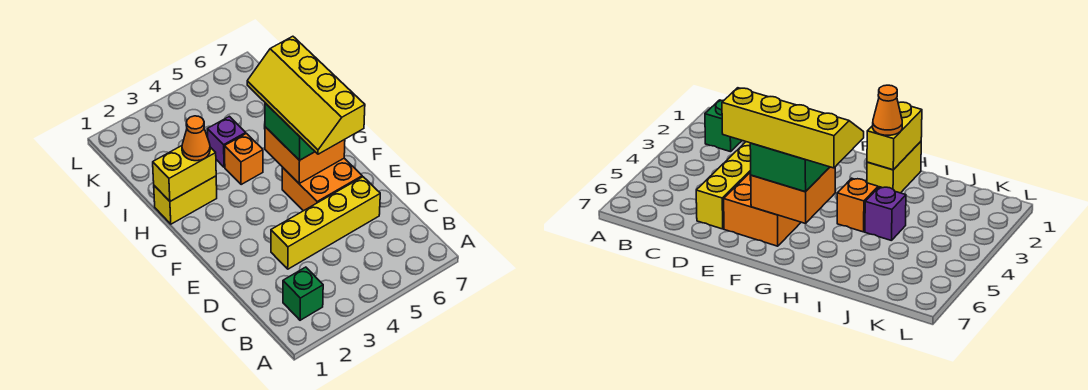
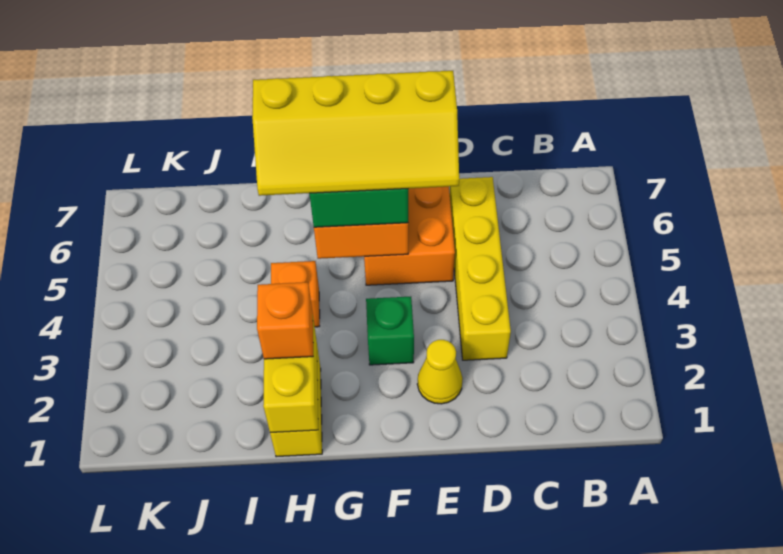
green 1x1 brick [283,267,323,320] -> green 1x1 brick moved to [366,297,414,365]
none -> yellow 1x1 cone [417,340,463,404]
orange 1x1 cone [182,116,210,161] -> orange 1x1 brick [257,282,313,359]
purple 1x1 brick [207,116,246,167] -> none

